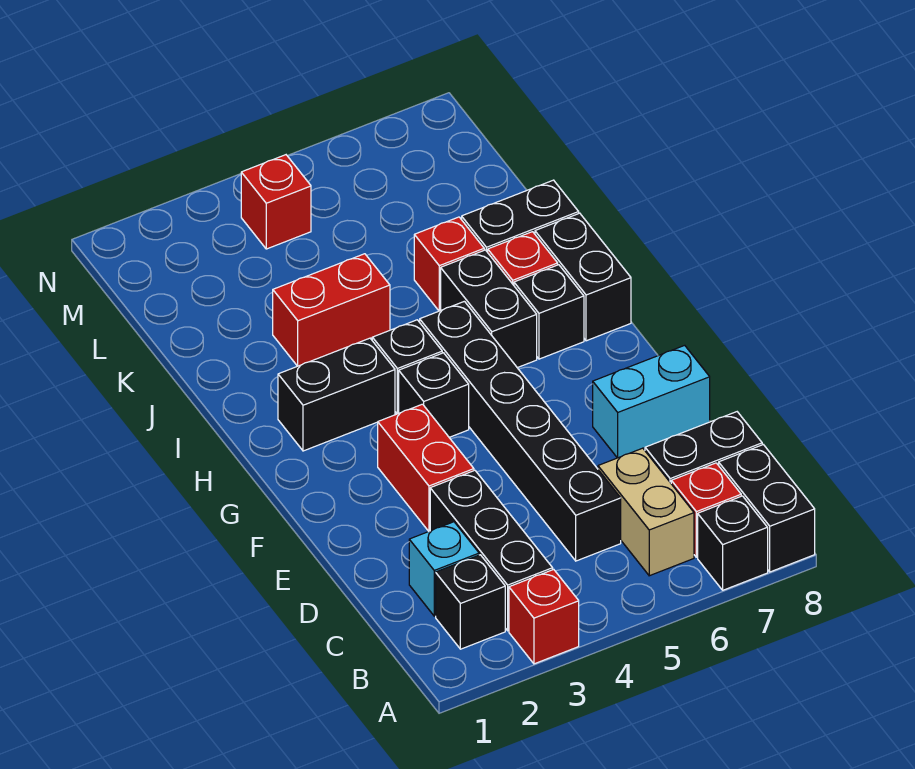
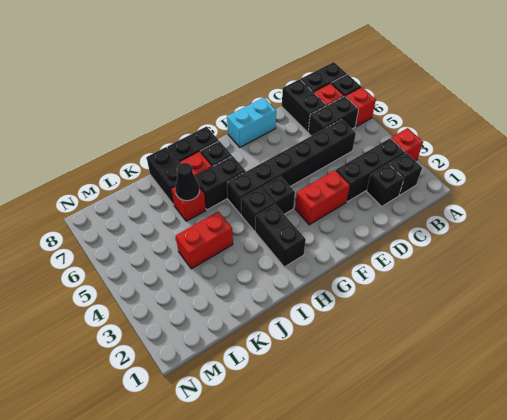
tan 1x2 brick [598,448,694,576] -> black 1x2 brick [308,96,359,136]
cyan 1x1 brick [409,522,479,616] -> black 1x1 brick [367,164,404,207]
cyan 1x2 brick [593,345,710,458] -> cyan 1x2 brick turned to [227,98,276,147]
red 1x2 brick [273,254,390,366] -> red 1x2 brick turned to [176,212,233,269]
none -> black 1x1 cone [175,163,200,201]
red 1x1 brick [241,155,311,249] -> red 1x1 brick moved to [345,87,376,127]

